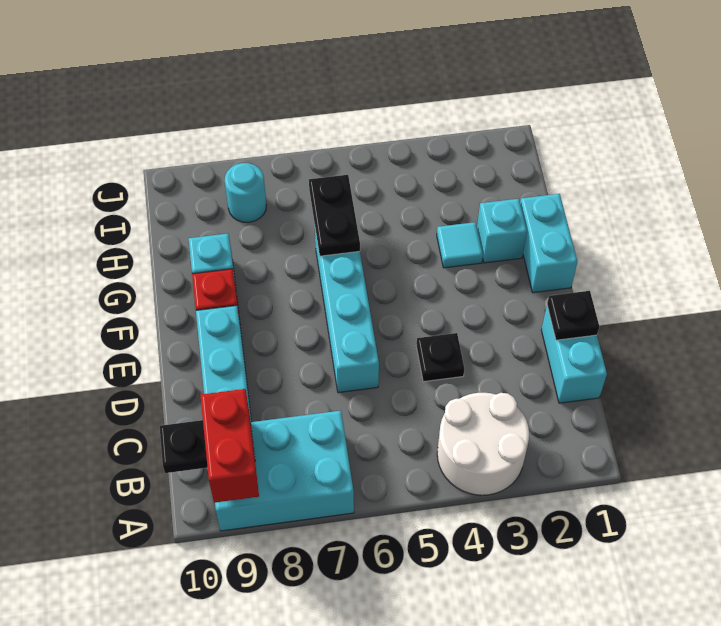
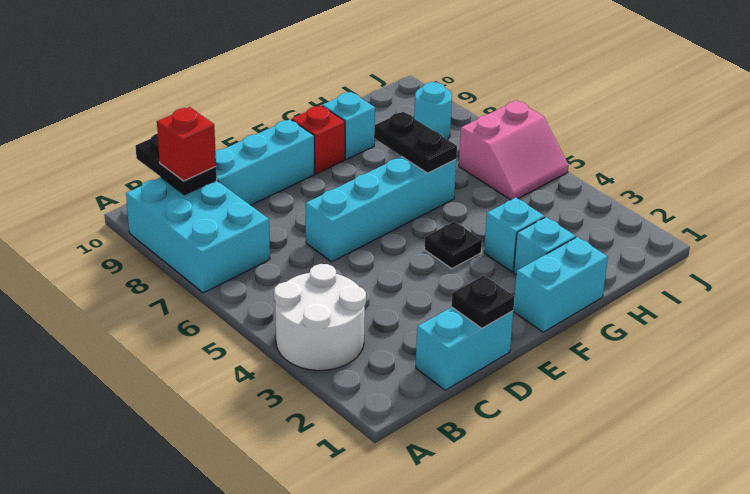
red 1x2 brick [200,389,259,503] -> red 1x1 brick [157,107,216,181]
black 1x1 plate [416,333,464,382] -> black 1x1 plate moved to [424,221,482,268]
cyan 1x1 tile [437,222,483,268] -> cyan 1x1 brick [484,198,545,272]
black 1x2 plate [309,175,360,256] -> black 1x2 plate turned to [374,112,457,173]
none -> pink 2x2 slope [459,100,569,200]

